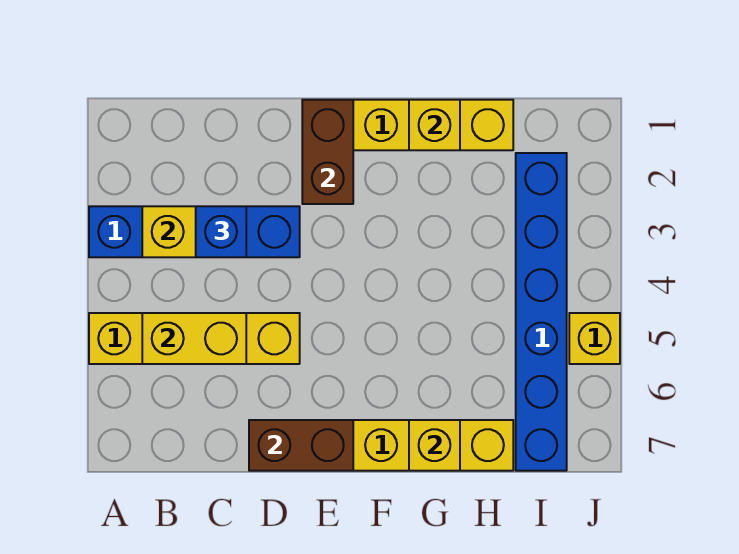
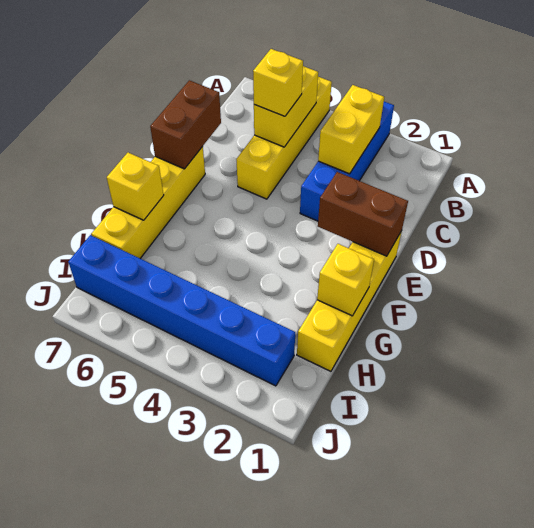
blue 1x1 brick [196,206,246,257] -> none
yellow 1x1 brick [569,313,620,364] -> yellow 1x1 brick moved to [253,49,303,116]

